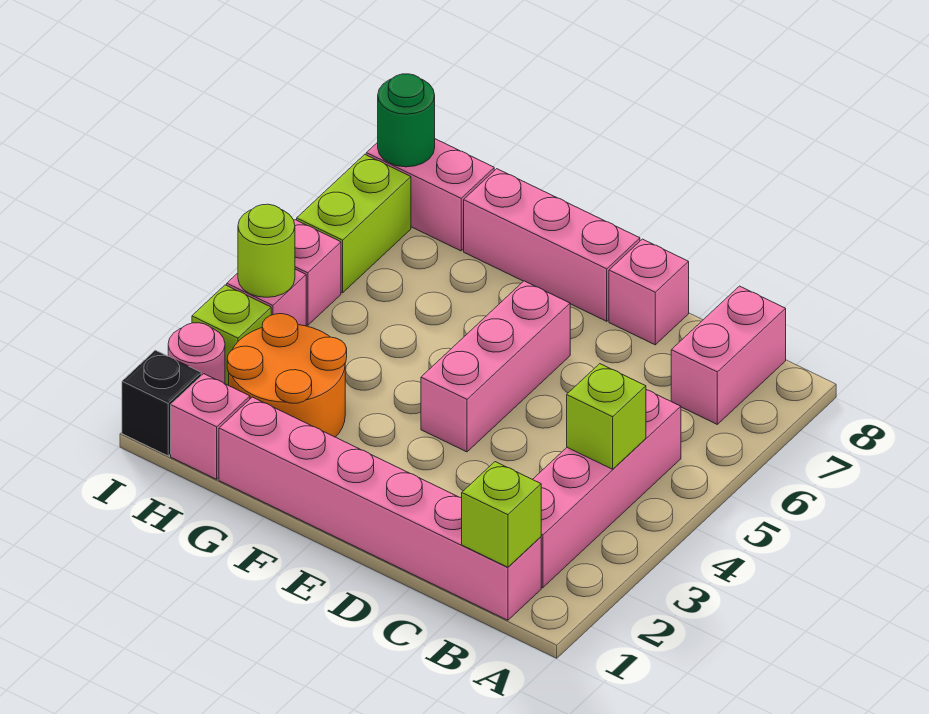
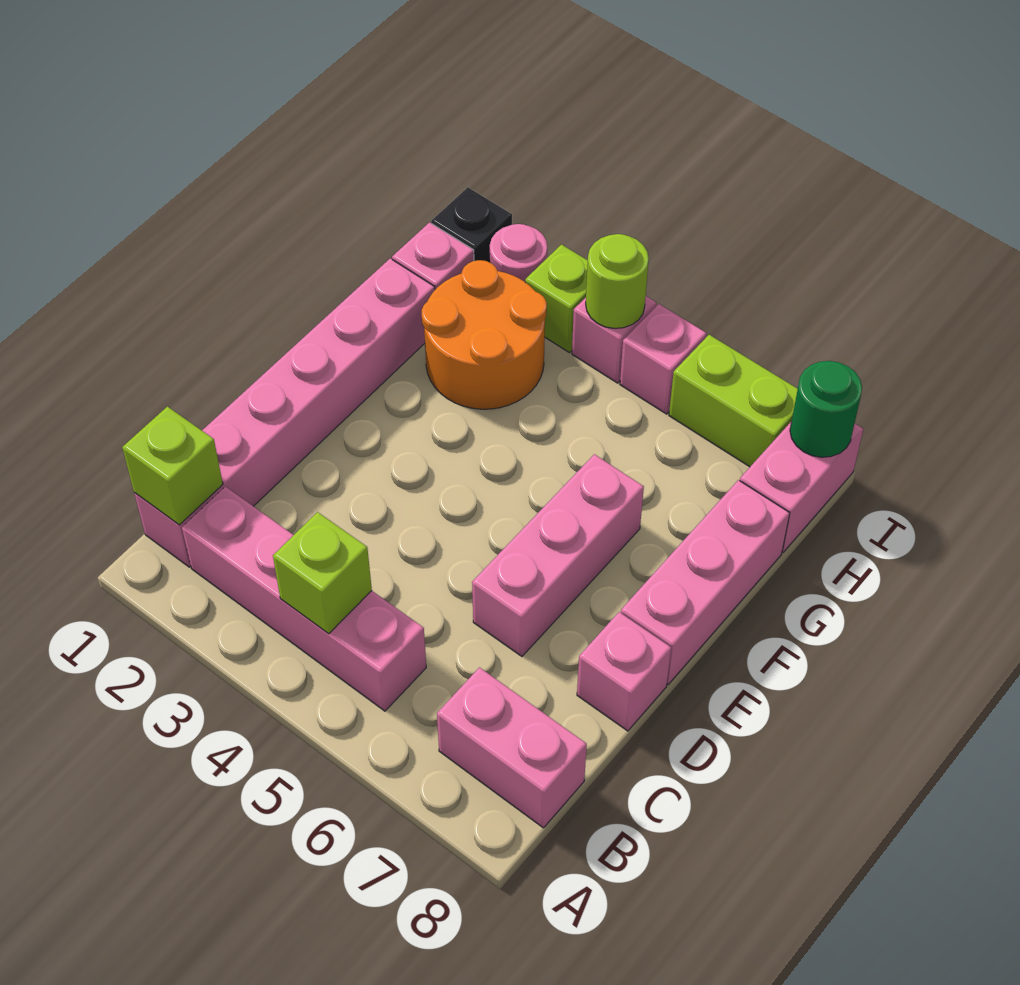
pink 1x3 brick [421,281,570,452] -> pink 1x3 brick turned to [472,454,644,656]

